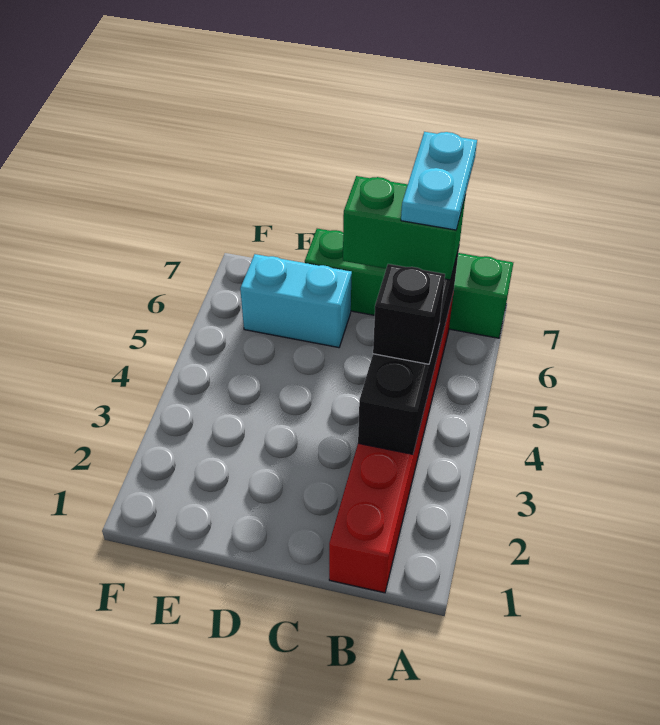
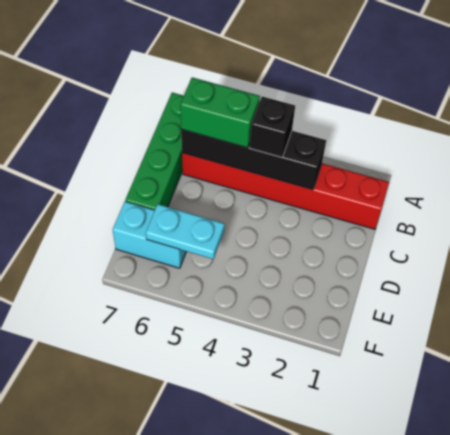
green 1x2 brick [343,176,465,280] -> green 1x2 brick turned to [180,78,260,148]
cyan 1x2 plate [401,132,477,230] -> cyan 1x2 plate moved to [146,204,225,259]
cyan 1x2 brick [240,254,352,348] -> cyan 1x2 brick turned to [113,202,186,268]

